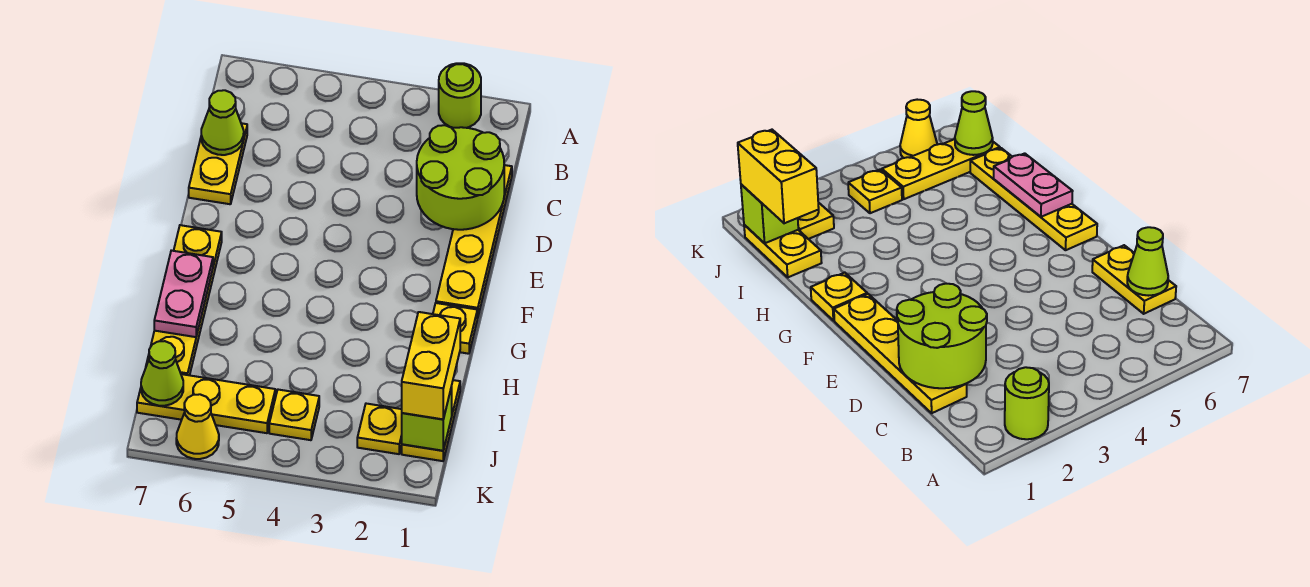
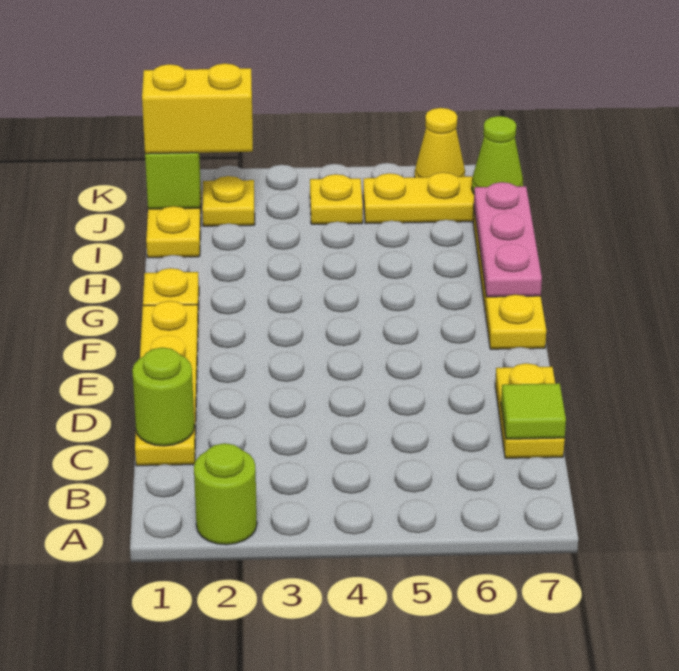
lime 2x2 round brick [417,125,504,230] -> lime 1x1 round brick [132,348,194,446]
lime 1x1 cone [201,90,244,155] -> lime 1x1 tile [501,383,566,439]
pink 1x2 plate [154,251,213,337] -> pink 1x3 plate [474,182,542,297]
yellow 1x2 brick [402,312,460,419] -> yellow 1x2 brick turned to [142,63,253,154]

